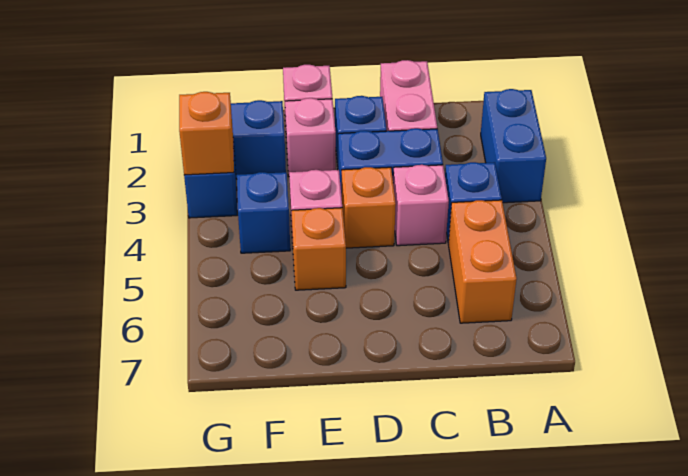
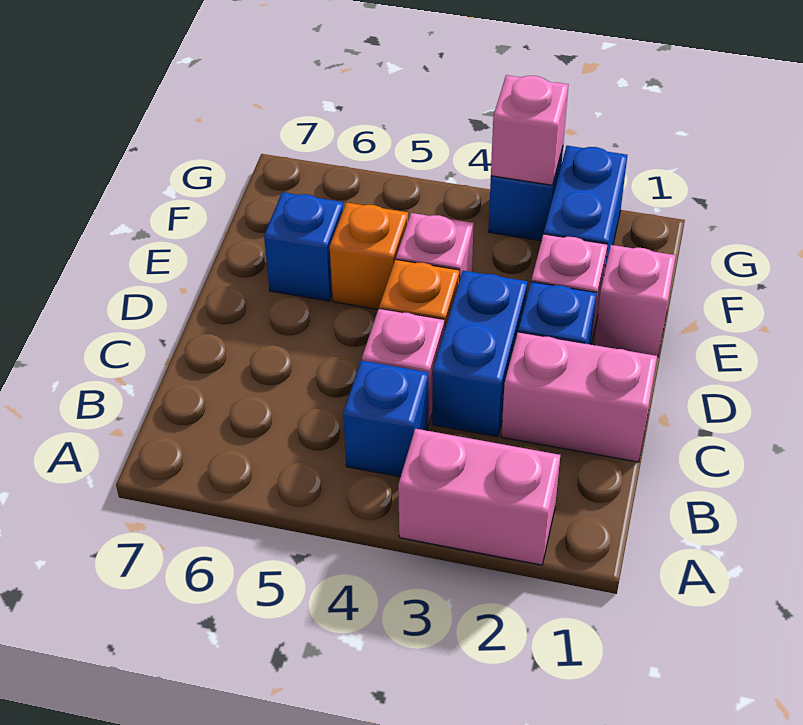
blue 1x2 brick [481,89,546,203] -> pink 1x2 brick [398,429,560,565]
orange 1x2 brick [448,200,517,323] -> none
blue 1x1 brick [237,172,290,253] -> blue 1x1 brick moved to [264,192,343,301]
orange 1x1 brick [179,92,234,175] -> pink 1x1 brick [491,75,568,185]

